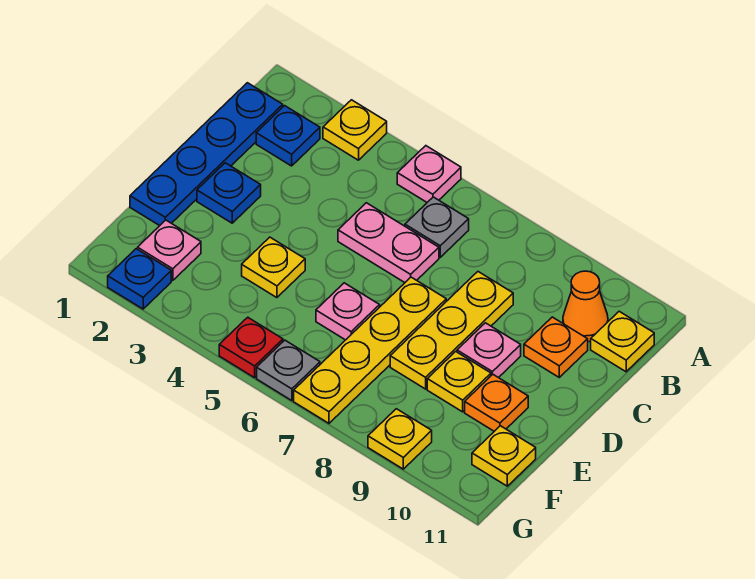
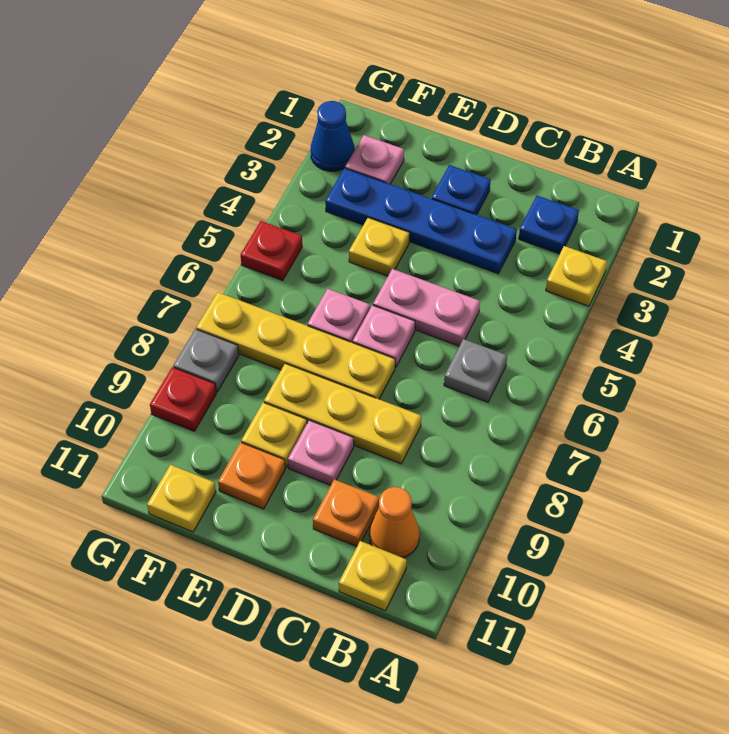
pink 1x1 plate [397,146,461,202] -> pink 1x1 plate moved to [353,305,415,368]
blue 1x4 plate [130,83,283,226] -> blue 1x4 plate moved to [325,168,517,274]
pink 1x2 plate [338,203,439,283] -> pink 1x2 plate turned to [373,269,480,346]
blue 1x1 plate [108,249,171,309] -> blue 1x1 cone [311,101,354,171]
grey 1x1 plate [257,340,320,401] -> grey 1x1 plate moved to [173,329,239,392]
yellow 1x1 plate [368,409,432,469] -> red 1x1 plate [150,367,216,431]

